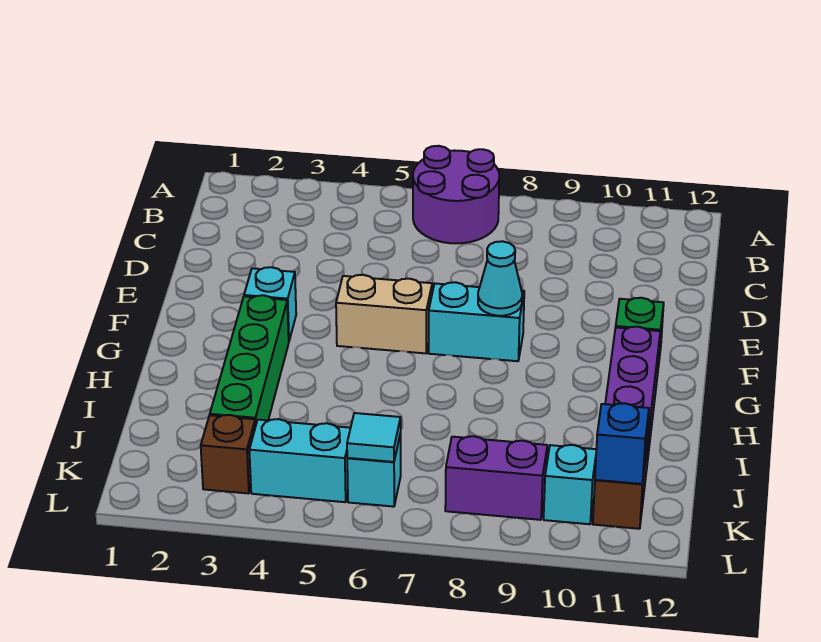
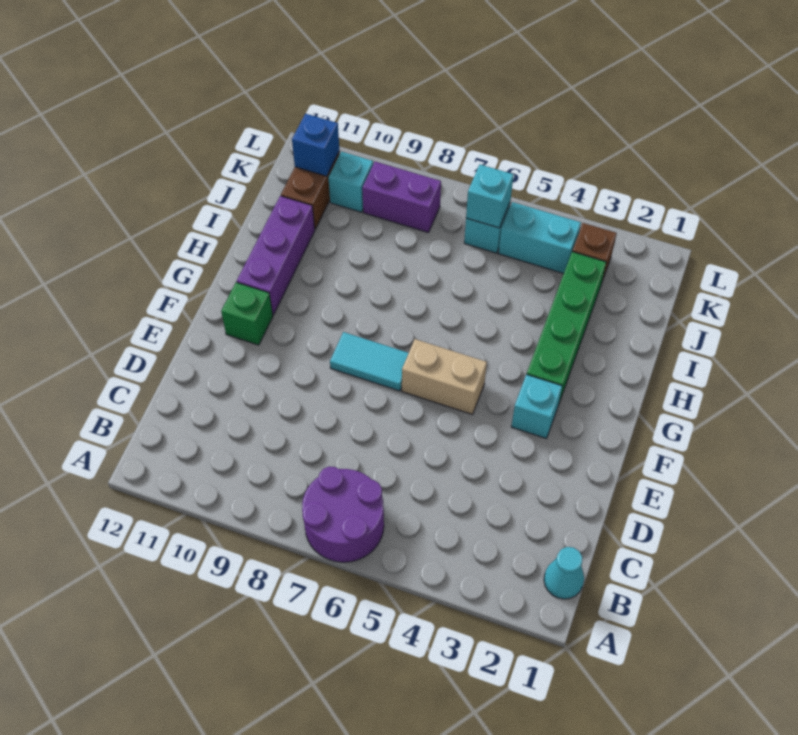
cyan 1x2 brick [429,282,524,361] -> cyan 1x2 tile [330,332,409,391]
cyan 1x1 cone [478,241,522,316] -> cyan 1x1 cone moved to [544,547,584,599]
cyan 1x1 tile [347,413,401,462] -> cyan 1x1 brick [466,165,514,228]

